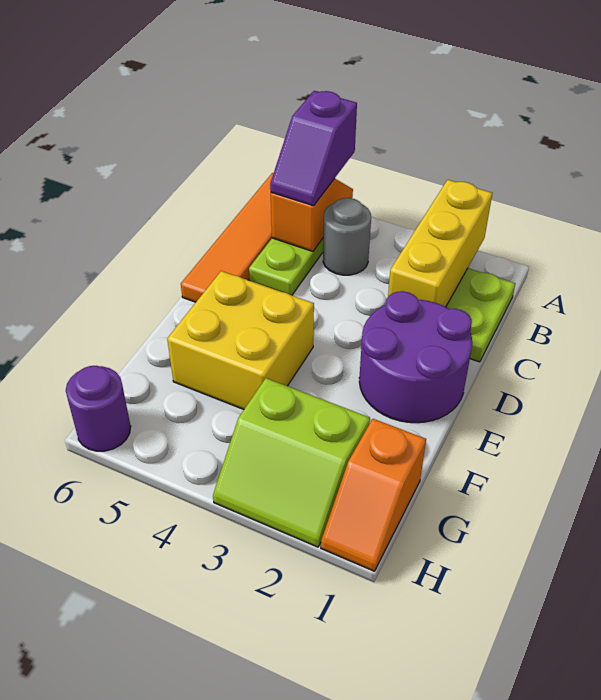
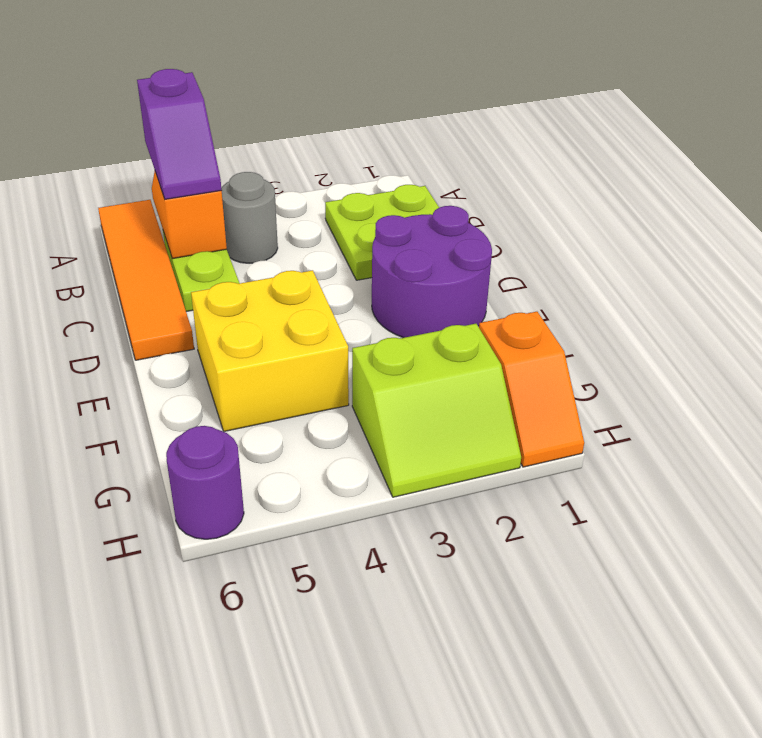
yellow 1x3 brick [388,180,492,307] -> none

